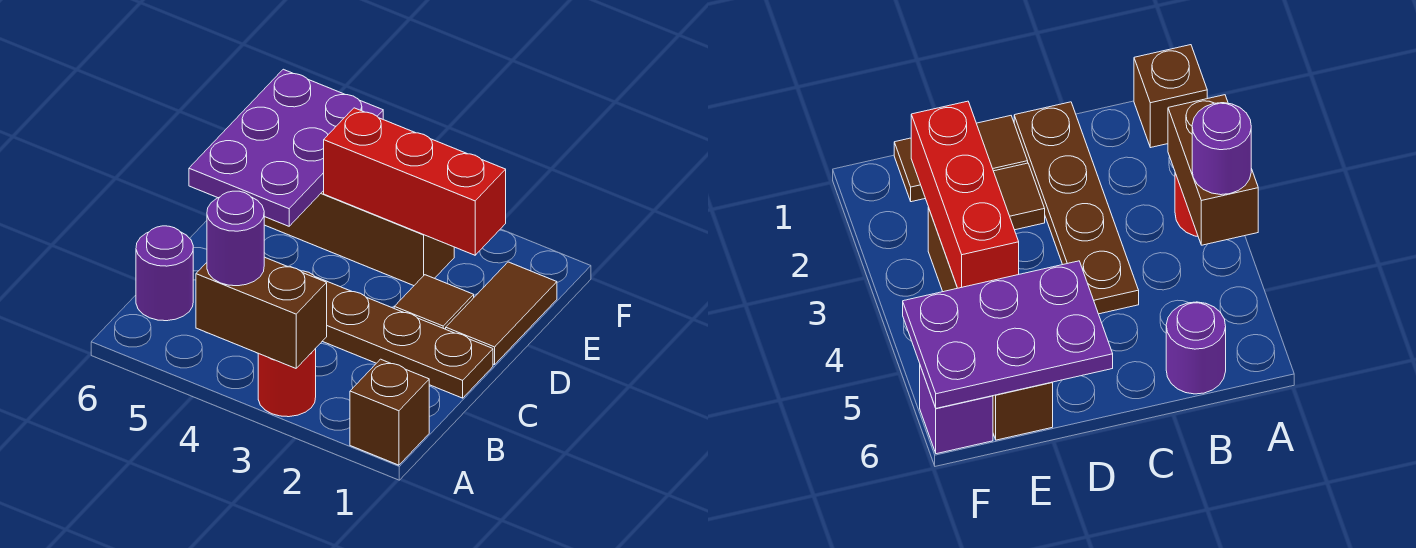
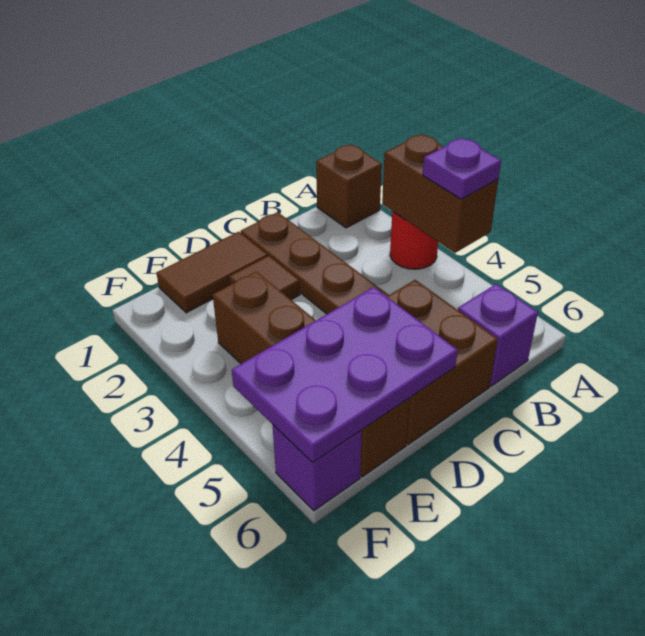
purple 1x1 round brick [207,191,264,286] -> purple 1x1 plate [423,138,501,199]
purple 1x1 round brick [136,226,193,321] -> purple 1x1 brick [458,284,538,386]
none -> brown 2x2 brick [387,280,498,445]
red 1x3 brick [324,108,506,255] -> none

